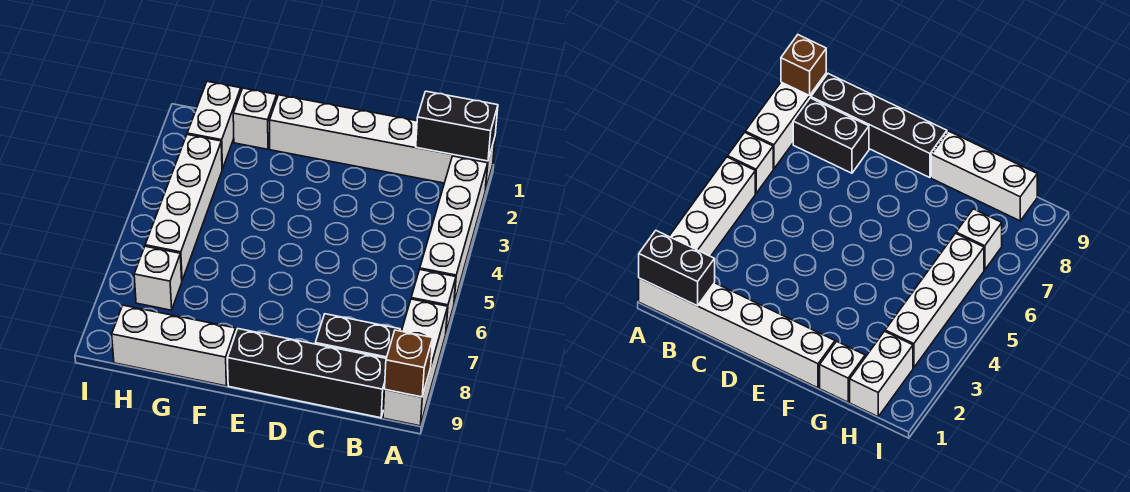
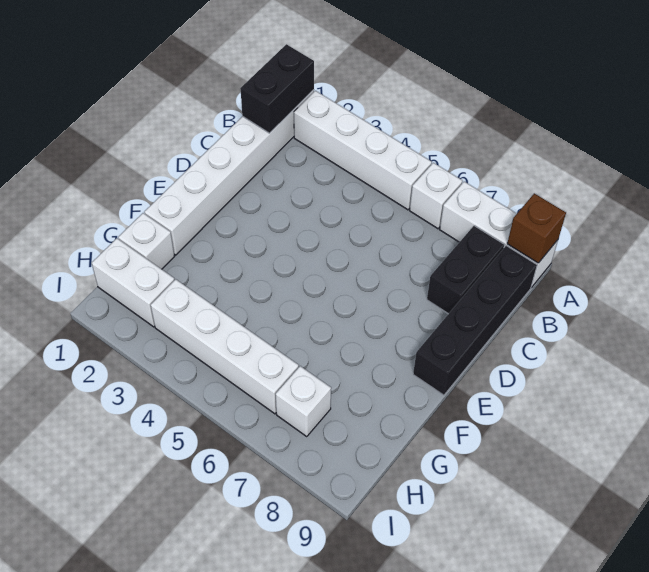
white 1x3 brick [112,305,236,386] -> none

